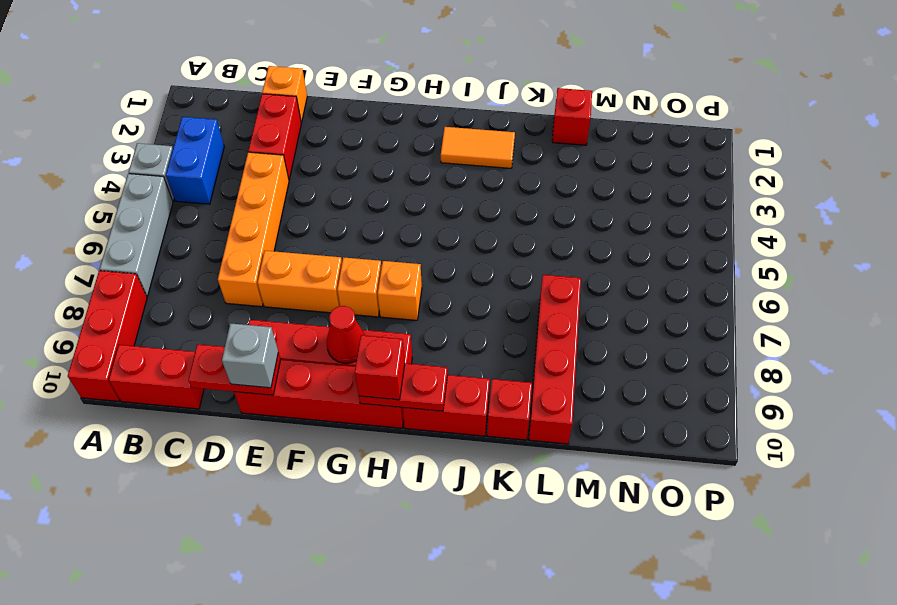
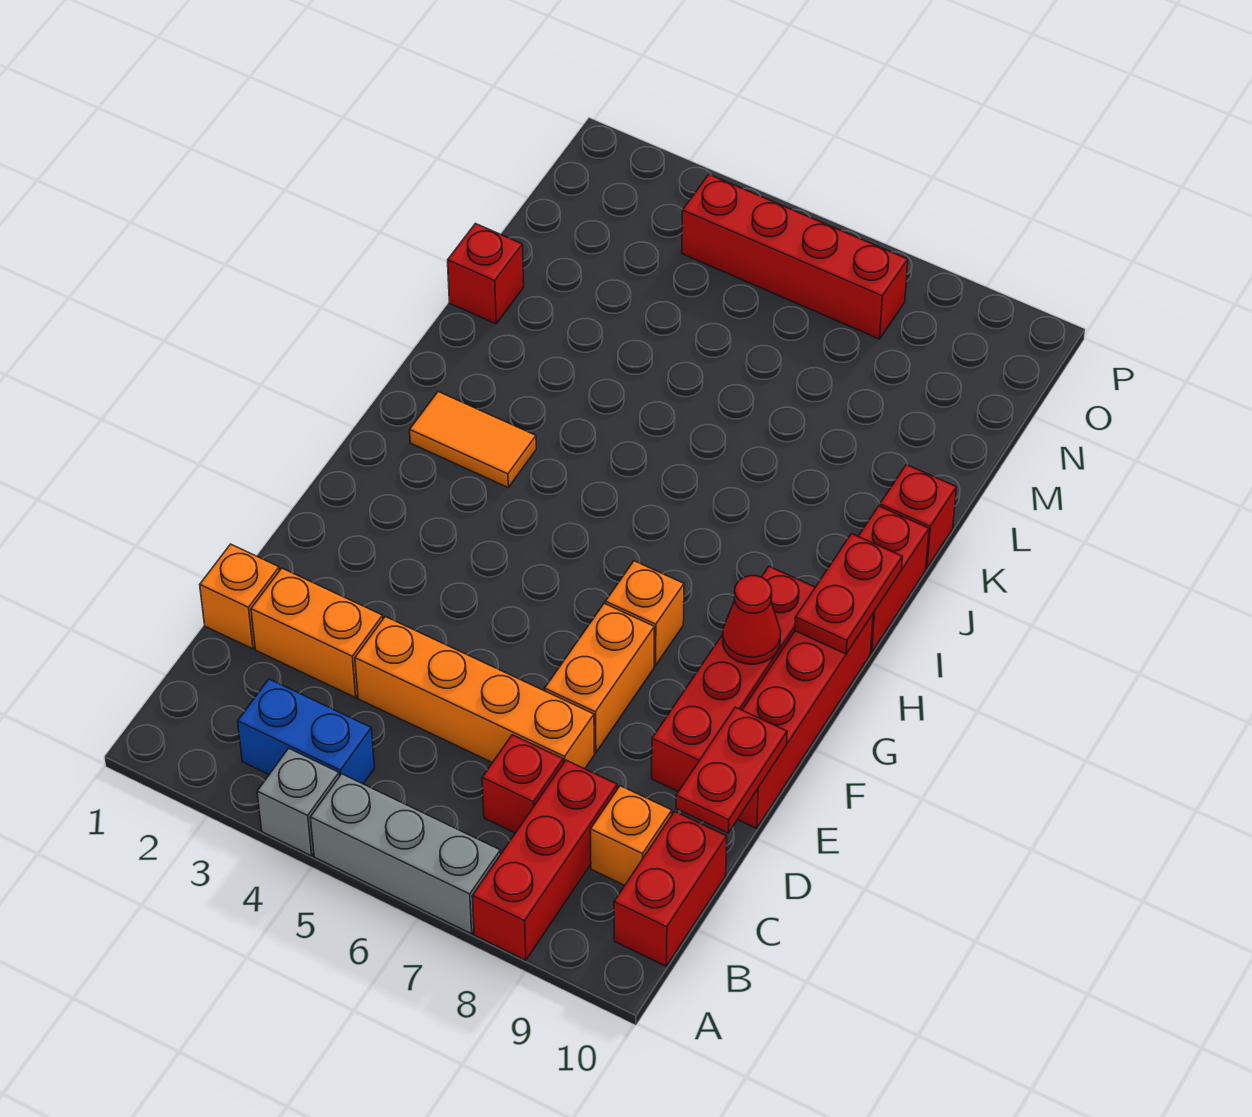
red 1x3 brick [68,271,147,401] -> red 1x3 brick turned to [472,760,617,960]
red 1x2 brick [248,94,301,179] -> orange 1x2 brick [251,568,383,698]
grey 1x1 brick [222,323,278,388] -> none
orange 1x1 brick [378,261,422,320] -> orange 1x1 brick moved to [590,786,672,885]
red 1x1 brick [355,335,405,400] -> red 1x1 brick moved to [482,735,563,833]
orange 1x2 tile [441,127,515,168] -> orange 1x2 tile turned to [410,392,536,487]
red 1x4 brick [529,275,581,444] -> red 1x4 brick moved to [682,174,908,339]

